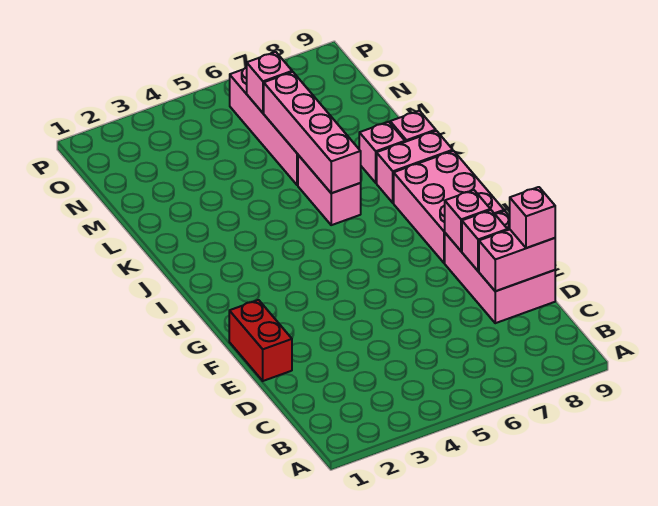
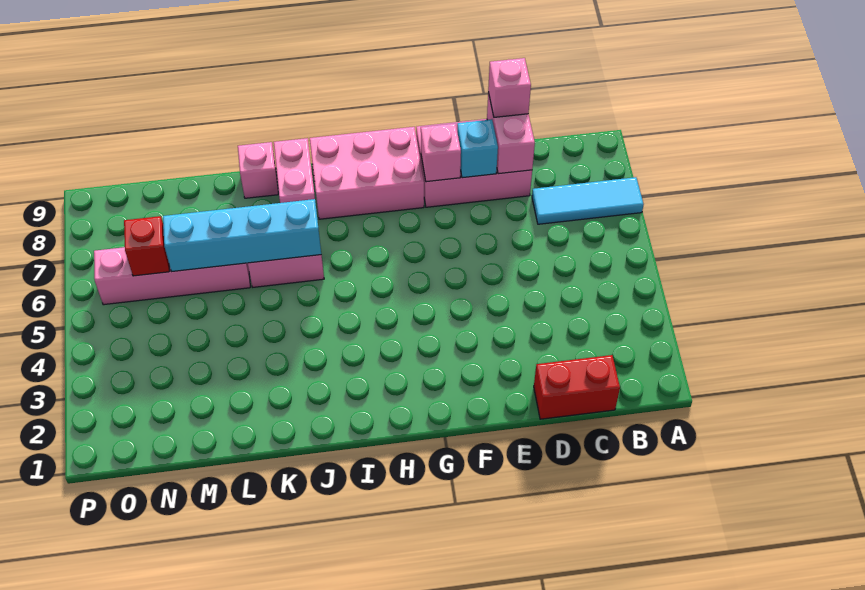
none -> cyan 1x3 tile [532,177,644,224]
red 1x2 brick [229,300,292,381] -> red 1x2 brick moved to [534,355,620,419]
pink 1x1 brick [462,210,507,271] -> cyan 1x1 brick [457,119,498,178]
pink 1x4 brick [264,72,361,193] -> cyan 1x4 brick [163,199,321,272]
pink 1x1 brick [359,122,405,183] -> none
pink 1x1 brick [247,52,292,113] -> red 1x1 brick [124,216,169,276]

